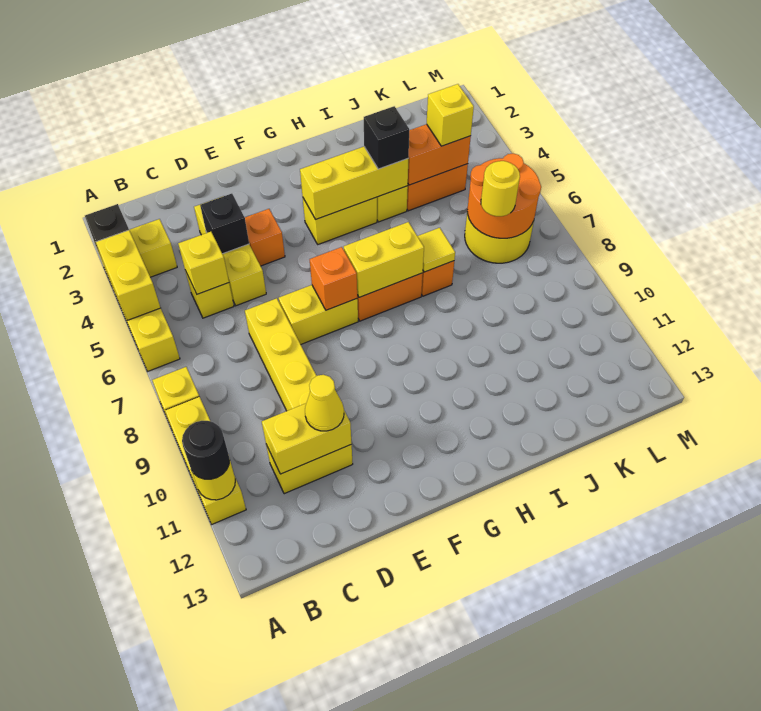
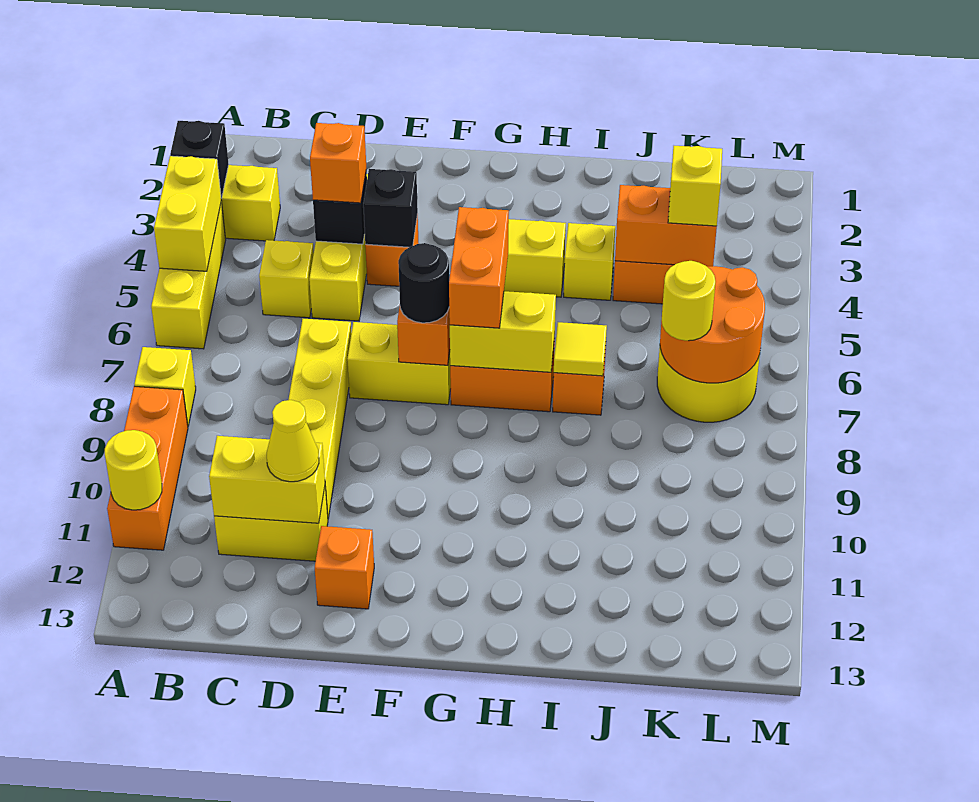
yellow 1x3 brick [165,397,246,524] -> orange 1x3 brick [107,386,188,550]
black 1x1 round brick [182,421,230,479] -> black 1x1 round brick moved to [398,243,449,323]
yellow 1x1 brick [178,232,229,294] -> none
none -> orange 1x1 brick [310,123,367,203]
none -> orange 1x1 brick [315,526,374,609]
yellow 1x3 brick [300,147,408,220] -> none
none -> orange 1x2 brick [449,207,509,328]
black 1x1 brick [364,106,409,169] -> black 1x1 brick moved to [363,169,418,247]

